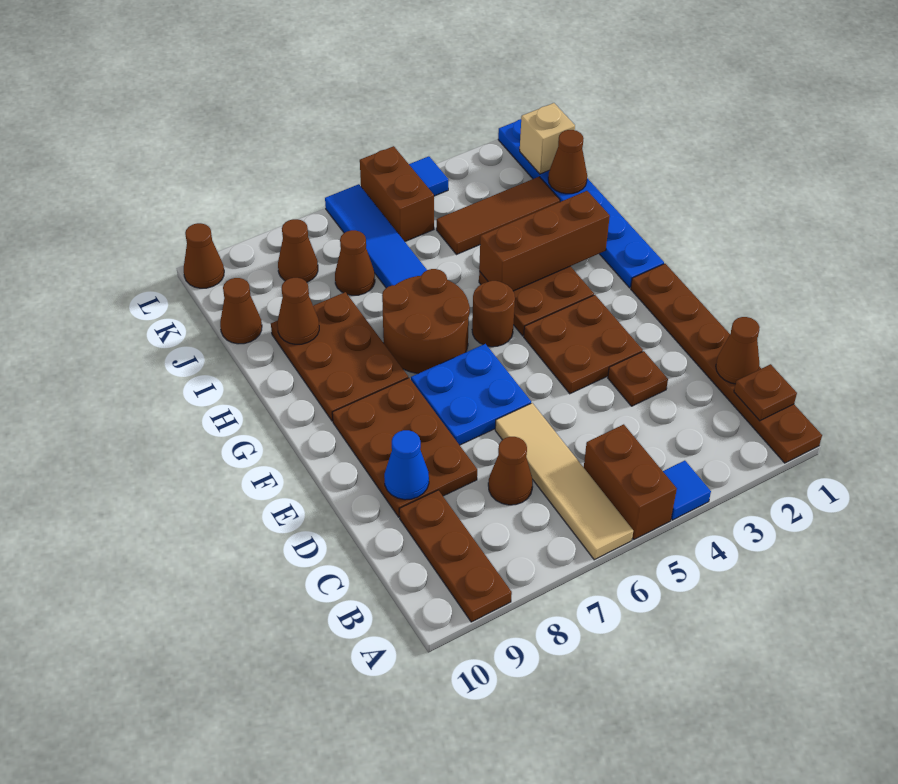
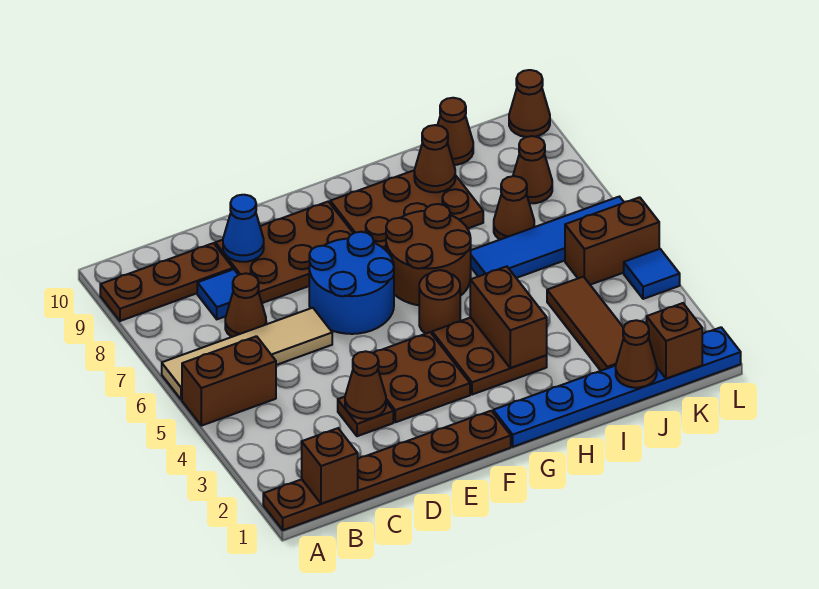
blue 1x1 tile [663,461,711,520] -> blue 1x1 tile moved to [197,269,238,319]
brown 1x1 plate [734,364,797,421] -> brown 1x1 brick [302,428,358,504]
brown 1x1 cone [716,317,760,384] -> brown 1x1 cone moved to [345,351,386,419]
blue 2x2 plate [411,344,531,445] -> blue 2x2 round brick [309,232,394,334]
brown 1x3 brick [479,191,610,291] -> brown 1x2 brick [470,266,547,368]
tan 1x1 brick [520,103,575,174] -> brown 1x1 brick [647,303,702,379]

